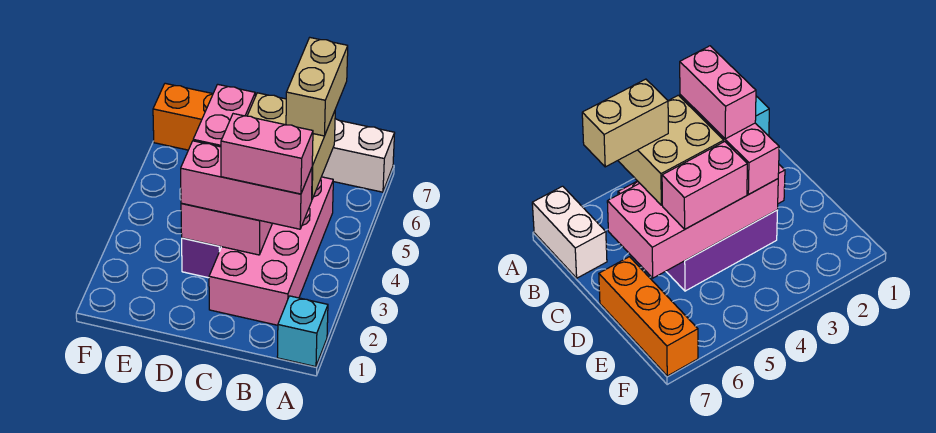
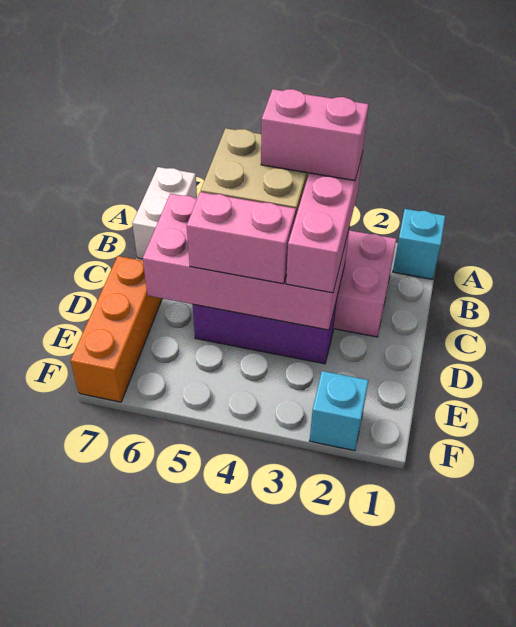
pink 1x2 brick [221,114,313,194] -> pink 1x2 brick turned to [261,89,369,180]
tan 1x2 brick [286,38,348,136] -> none
none -> cyan 1x1 brick [310,371,368,451]

